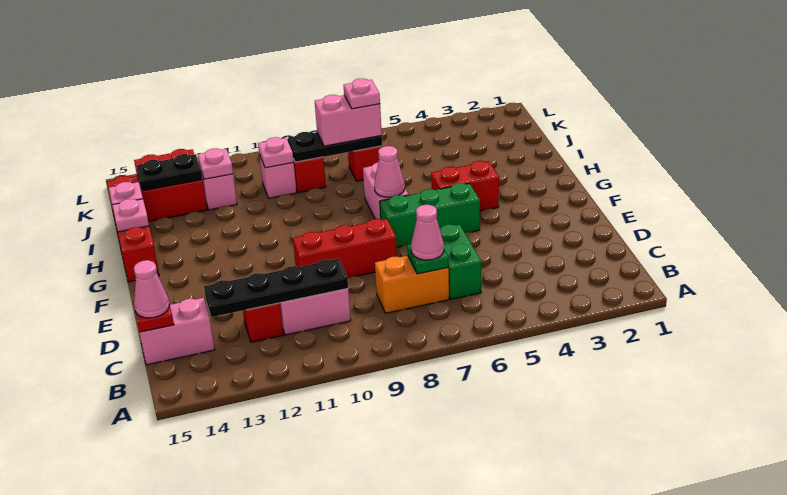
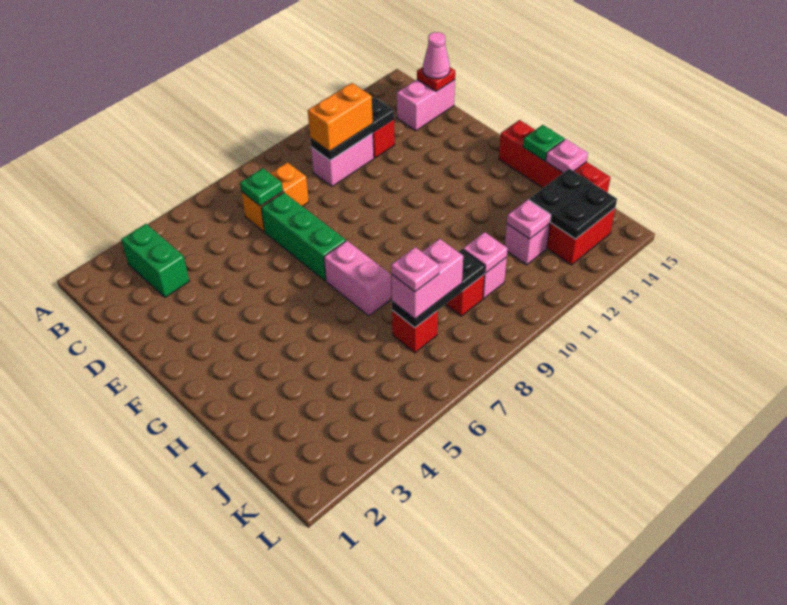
green 1x2 brick [439,224,481,299] -> green 1x2 brick moved to [121,224,189,298]
pink 1x1 cone [411,205,444,260] -> none
black 1x4 plate [204,259,348,317] -> black 1x3 plate [310,97,394,160]
none -> orange 1x2 brick [308,83,373,151]
red 1x3 brick [293,219,397,278] -> none
green 1x3 brick [380,183,480,247] -> green 1x3 brick turned to [261,193,346,281]
red 1x2 brick [431,161,499,211] -> none
pink 1x1 cone [374,146,405,197] -> none
pink 1x1 plate [112,199,149,232] -> green 1x1 plate [523,125,565,161]
black 1x2 plate [136,154,203,191] -> black 2x2 plate [529,169,617,239]

